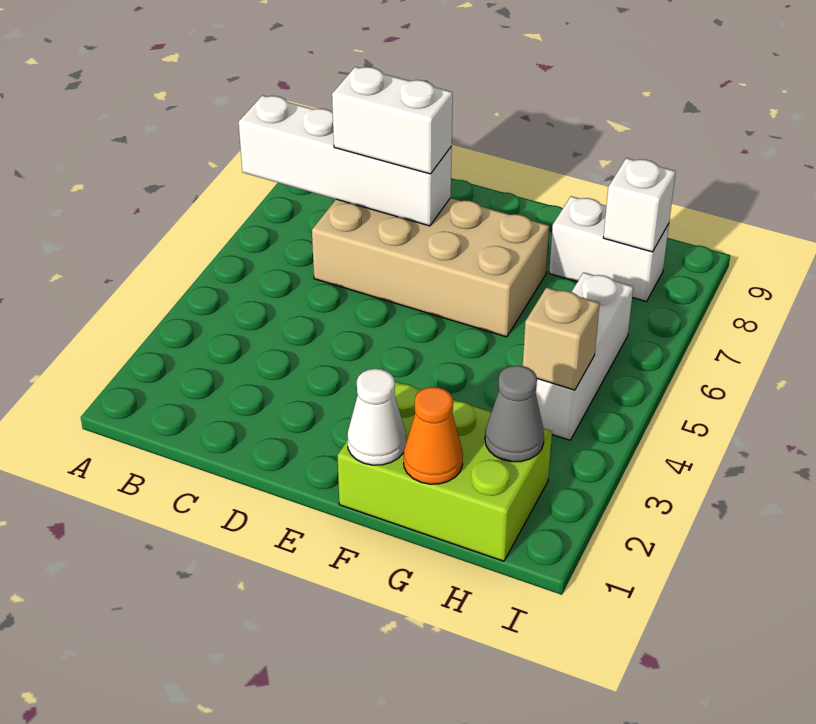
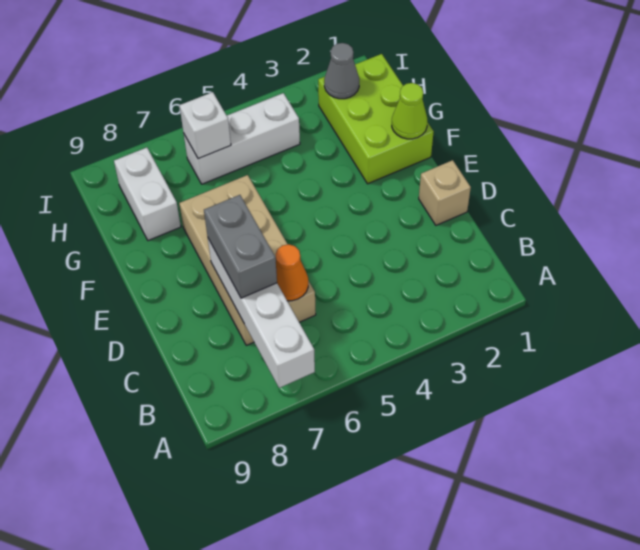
white 1x2 brick [332,67,453,174] -> grey 1x2 brick [204,195,277,298]
white 1x1 cone [347,369,406,465] -> lime 1x1 cone [392,83,427,139]
orange 1x1 cone [404,387,463,484] -> orange 1x1 cone moved to [276,244,308,301]
tan 1x1 brick [523,287,600,390] -> tan 1x1 brick moved to [419,160,471,225]
white 1x1 brick [603,158,676,252] -> white 1x1 brick moved to [179,92,231,159]

